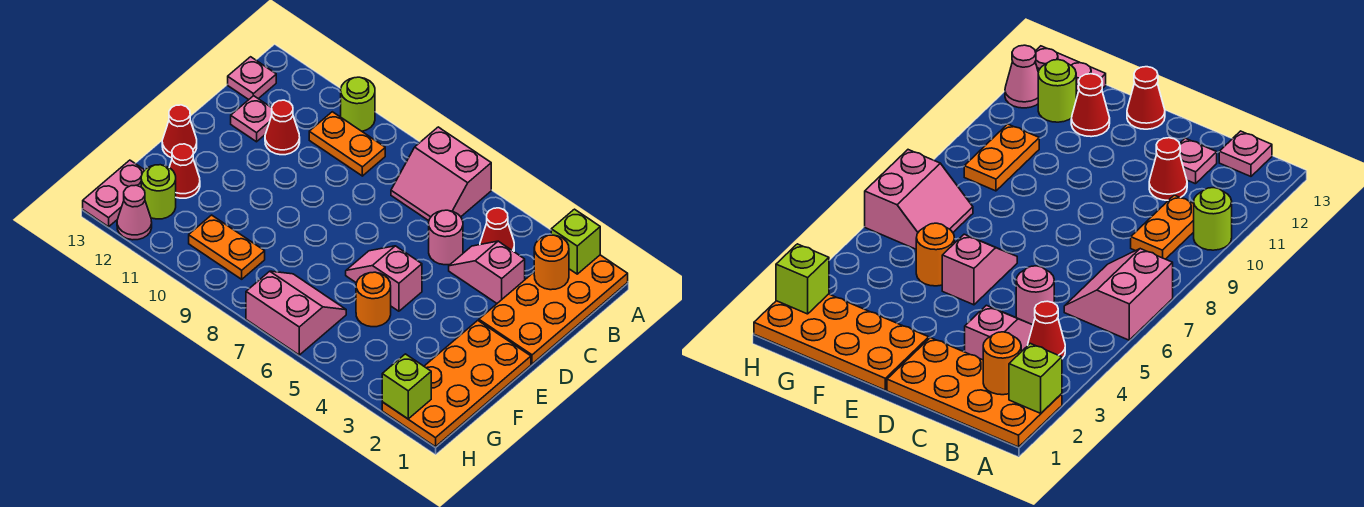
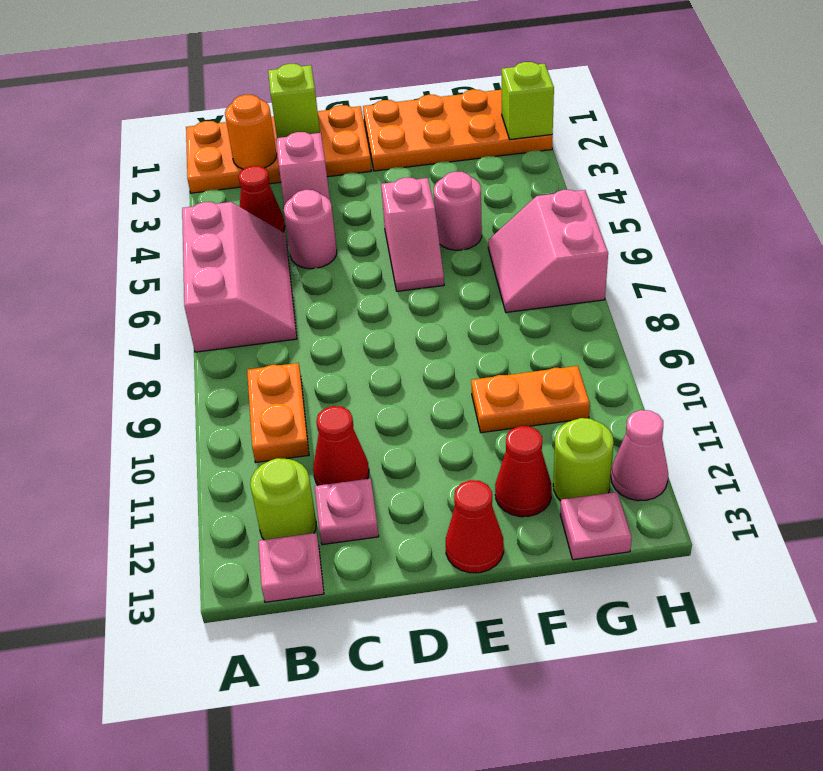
lime 1x1 brick [551,209,600,274] -> lime 1x1 brick moved to [268,64,320,138]
pink 2x2 slope [391,127,491,221] -> pink 2x3 slope [182,202,297,352]
lime 1x1 round brick [341,77,375,131] -> lime 1x1 round brick moved to [250,458,316,540]
orange 1x1 round brick [356,272,391,327] -> pink 1x1 round brick [434,172,482,250]
orange 1x2 plate [189,215,265,279] -> orange 1x2 plate turned to [471,366,590,433]
pink 1x2 plate [83,160,144,227] -> pink 1x1 plate [560,492,632,560]

